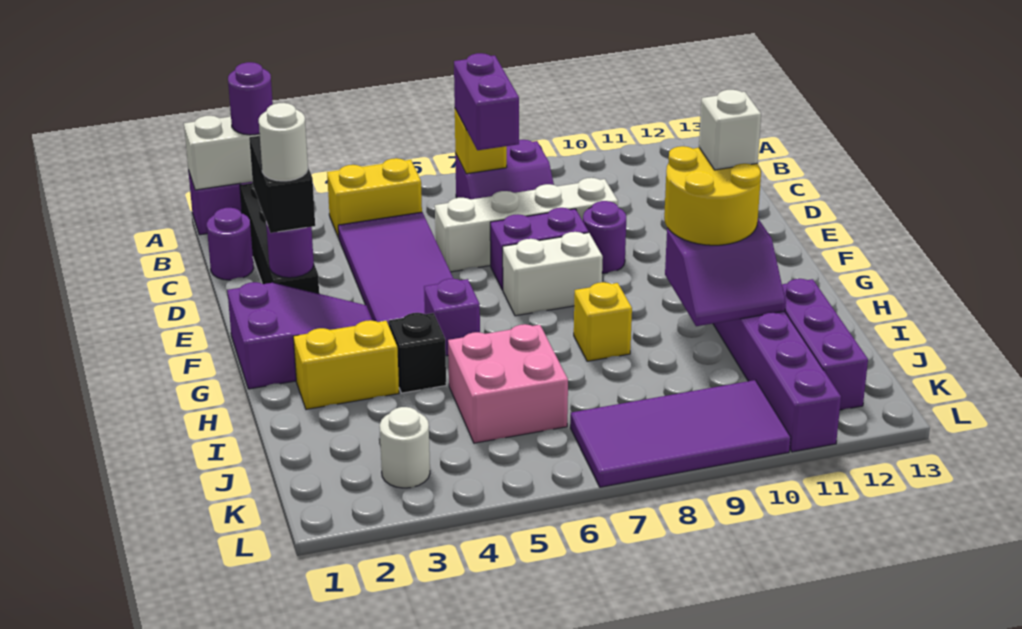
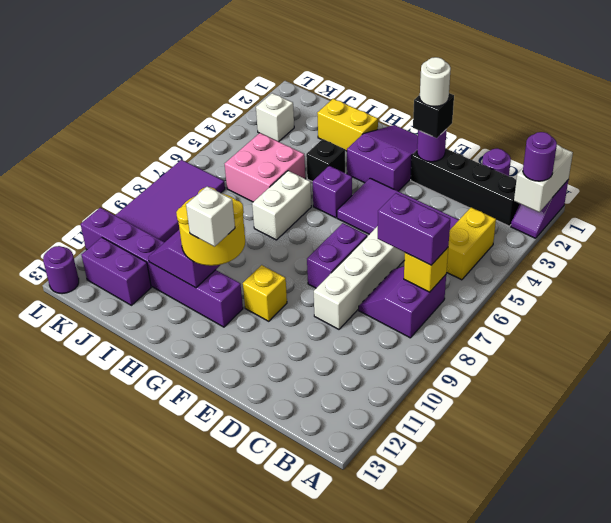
black 1x2 brick [249,136,315,233] -> black 1x1 brick [413,93,454,138]
purple 1x1 round brick [583,201,626,273] -> purple 1x1 round brick moved to [43,246,79,294]
purple 2x3 slope [227,282,373,389] -> purple 2x3 slope turned to [347,125,418,191]
white 1x2 brick [503,232,603,316] -> white 1x2 brick moved to [252,171,311,240]
yellow 1x2 brick [293,320,399,409] -> yellow 1x2 brick turned to [317,99,378,151]
yellow 1x1 brick [574,282,632,361] -> yellow 1x1 brick moved to [243,265,287,321]
purple 1x3 brick [782,279,868,410] -> purple 1x2 brick [82,237,151,305]
white 1x1 round brick [380,407,430,488] -> white 1x1 brick [256,93,294,142]

